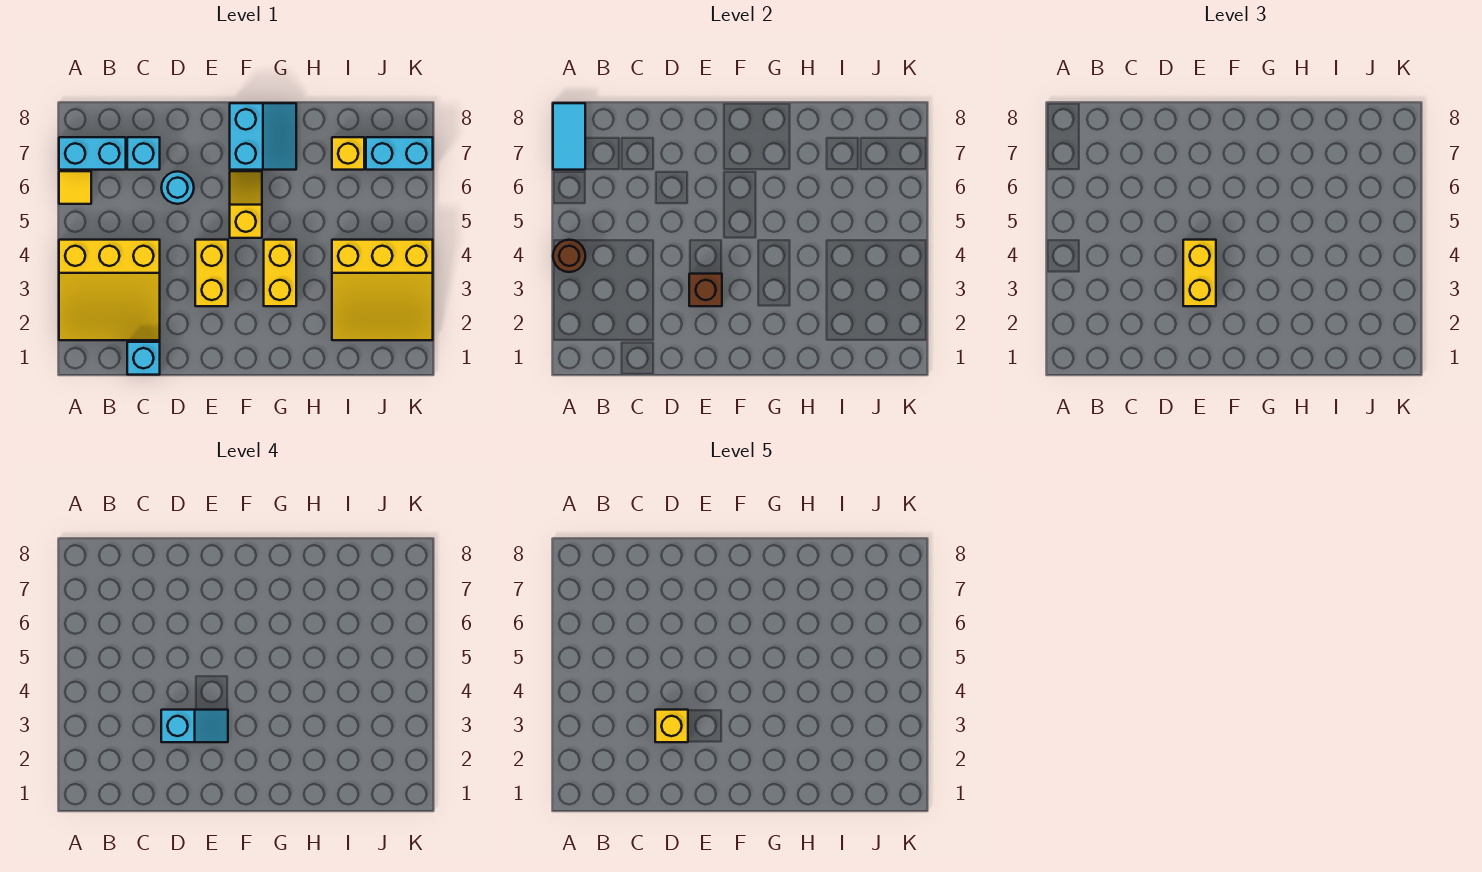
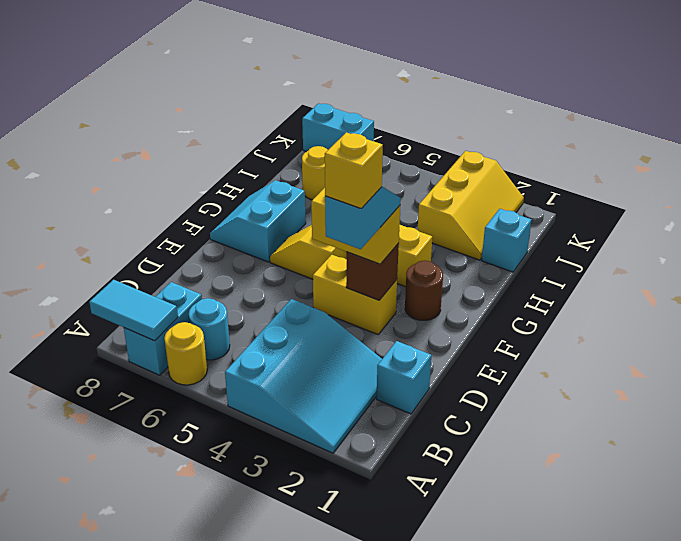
yellow 3x3 slope [59,240,160,340] -> cyan 3x3 slope [225,299,382,453]
brown 1x1 round brick [553,240,585,272] -> brown 1x1 round brick moved to [405,261,443,320]
yellow 1x1 tile [59,171,91,204] -> yellow 1x1 round brick [164,322,207,385]
cyan 1x1 brick [127,137,160,170] -> cyan 1x1 brick moved to [482,209,531,272]
cyan 1x1 round brick [161,171,194,204] -> cyan 1x1 round brick moved to [189,298,230,360]
cyan 2x2 slope [230,103,296,170] -> cyan 2x2 slope turned to [210,180,306,262]
yellow 3x3 slope [332,240,433,340] -> yellow 2x3 slope [418,151,524,260]
yellow 1x1 brick [332,137,364,170] -> yellow 1x1 round brick [302,146,328,200]
cyan 1x2 brick [366,137,433,170] -> cyan 1x2 brick turned to [302,103,374,152]

